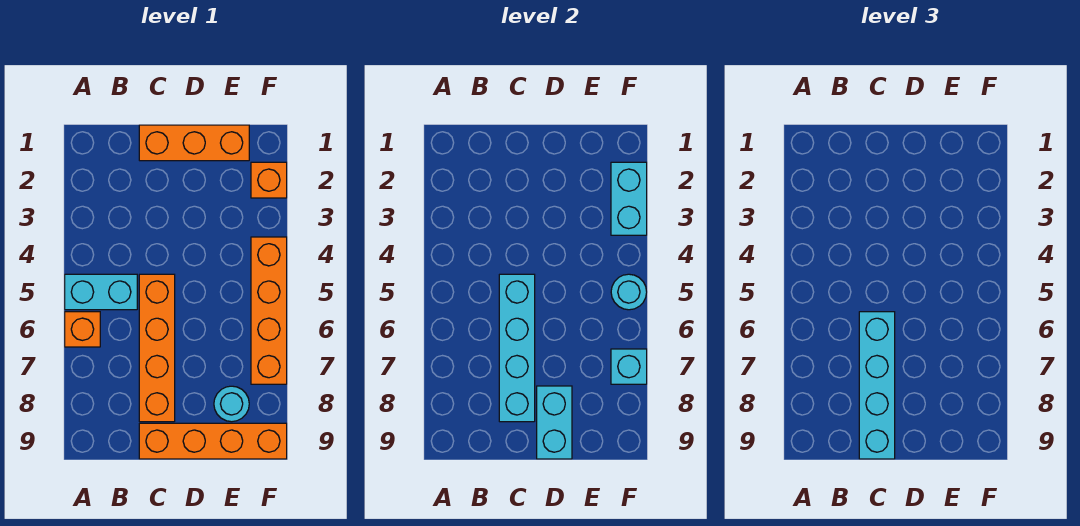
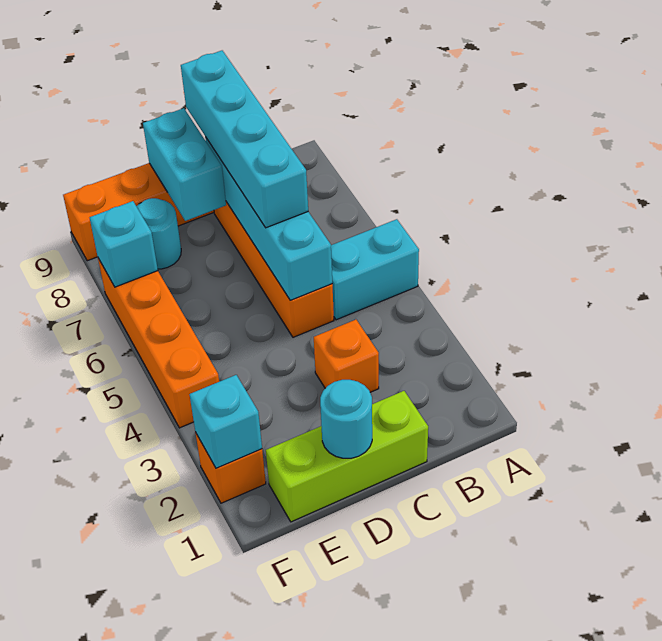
orange 1x1 brick [65,312,100,347] -> orange 1x1 brick moved to [314,320,379,392]
orange 1x3 brick [139,125,249,161] -> lime 1x3 brick [266,391,428,522]
cyan 1x2 brick [611,162,647,235] -> cyan 1x1 brick [190,375,262,468]
cyan 1x1 round brick [611,274,647,310] -> cyan 1x1 round brick moved to [320,380,372,458]

